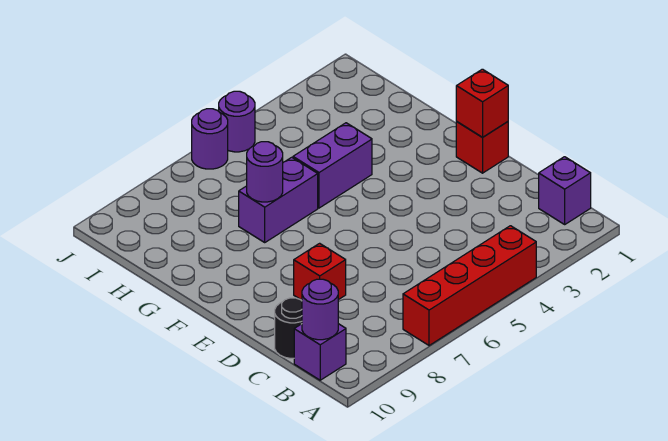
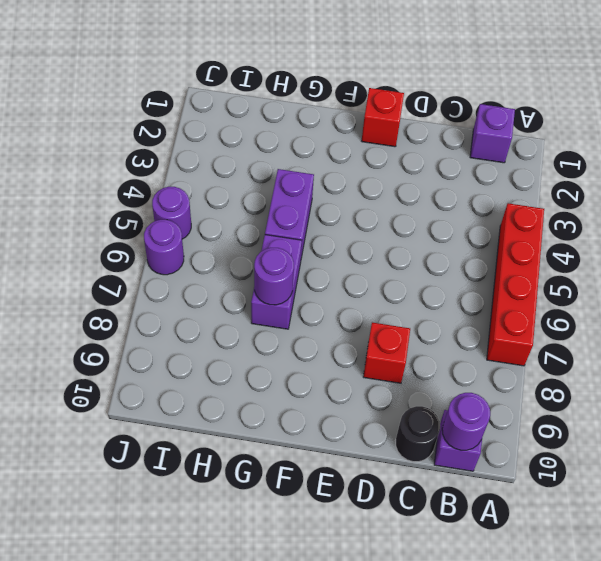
red 1x1 brick [456,69,508,137] -> none

